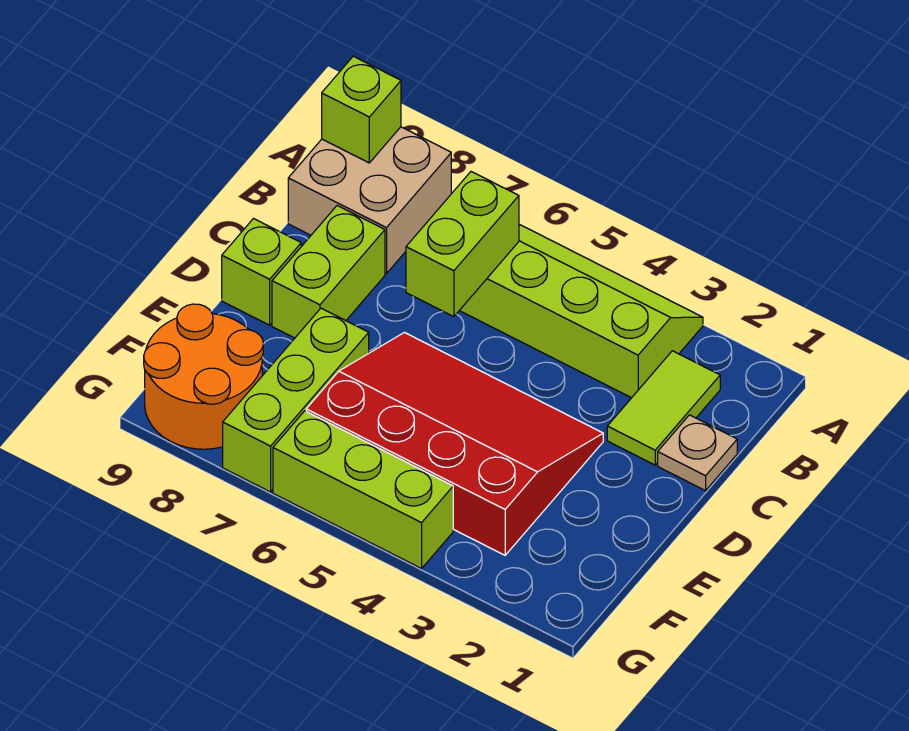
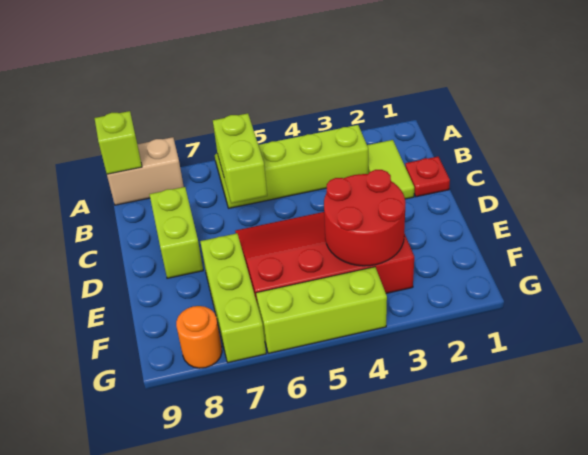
tan 2x2 brick [288,127,451,274] -> tan 1x2 brick [107,137,184,205]
tan 1x1 plate [658,415,737,491] -> red 1x1 plate [405,157,450,197]
lime 1x1 brick [222,219,301,325] -> none
none -> red 2x2 round brick [324,170,406,266]
orange 2x2 round brick [144,304,263,449] -> orange 1x1 round brick [176,306,222,368]

